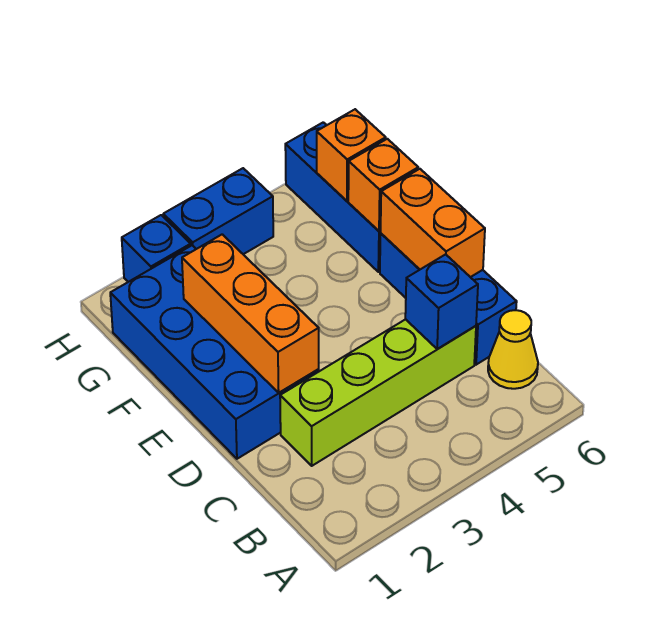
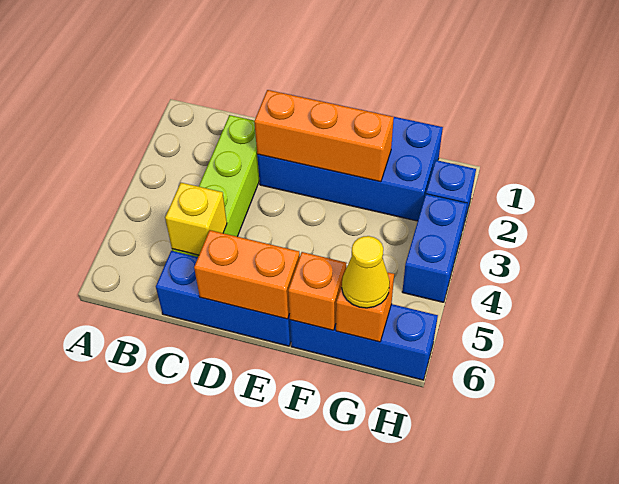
yellow 1x1 cone [488,310,538,389] -> yellow 1x1 cone moved to [342,236,390,308]
blue 1x1 brick [405,254,478,349] -> yellow 1x1 brick [165,183,227,255]

